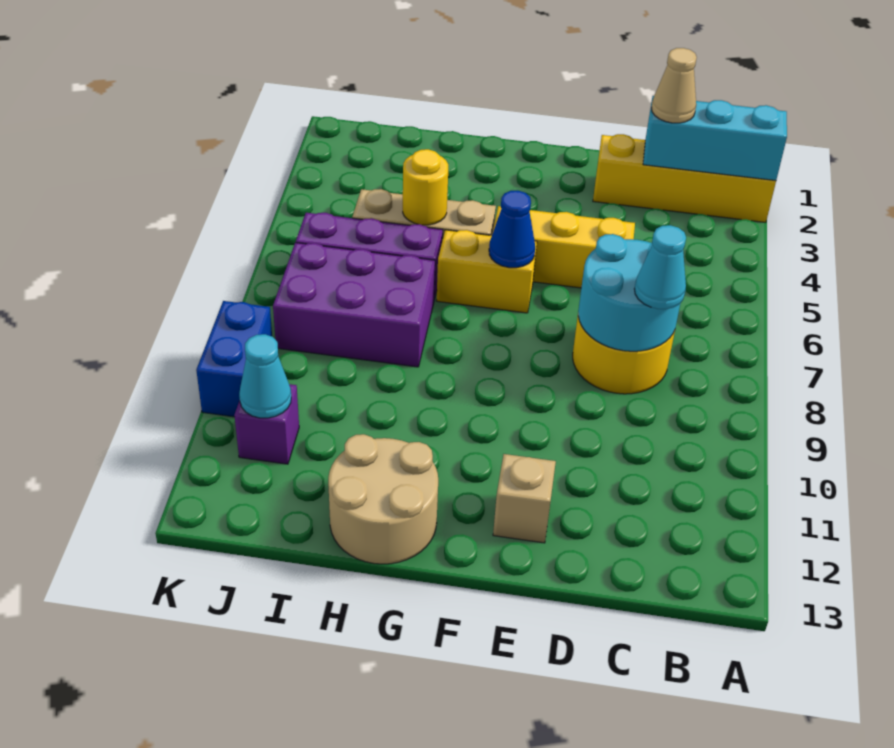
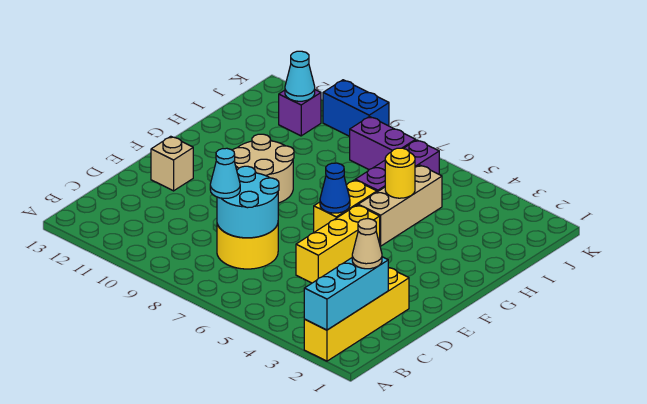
tan 2x2 round brick [328,434,438,564] -> tan 2x2 round brick moved to [233,134,294,203]
purple 2x3 brick [273,243,435,367] -> purple 1x2 brick [350,116,416,169]

